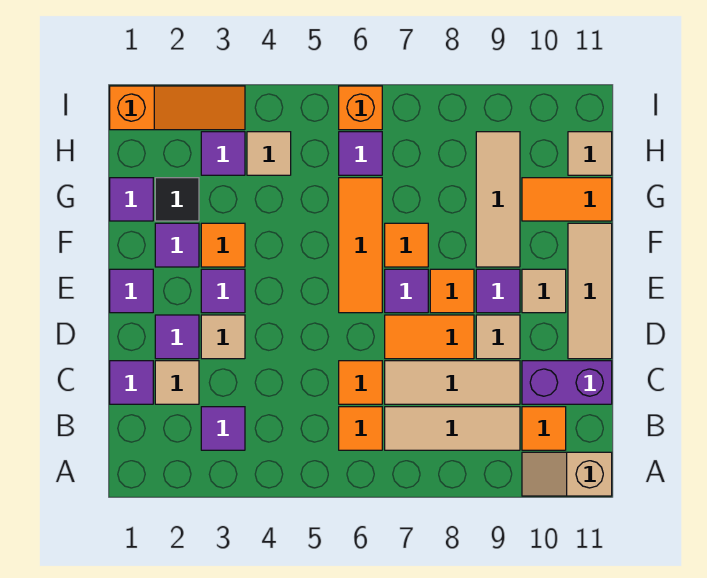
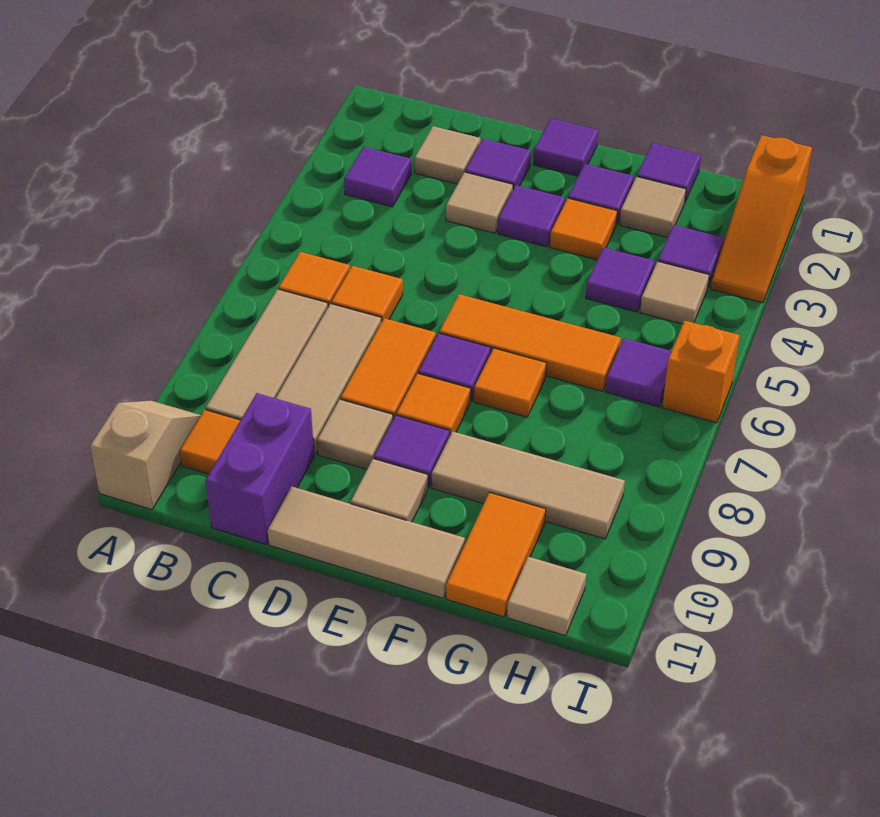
purple 1x1 tile [110,361,153,404] -> purple 1x1 tile moved to [586,248,655,312]
black 1x1 tile [155,178,199,221] -> tan 1x1 tile [620,177,686,238]

